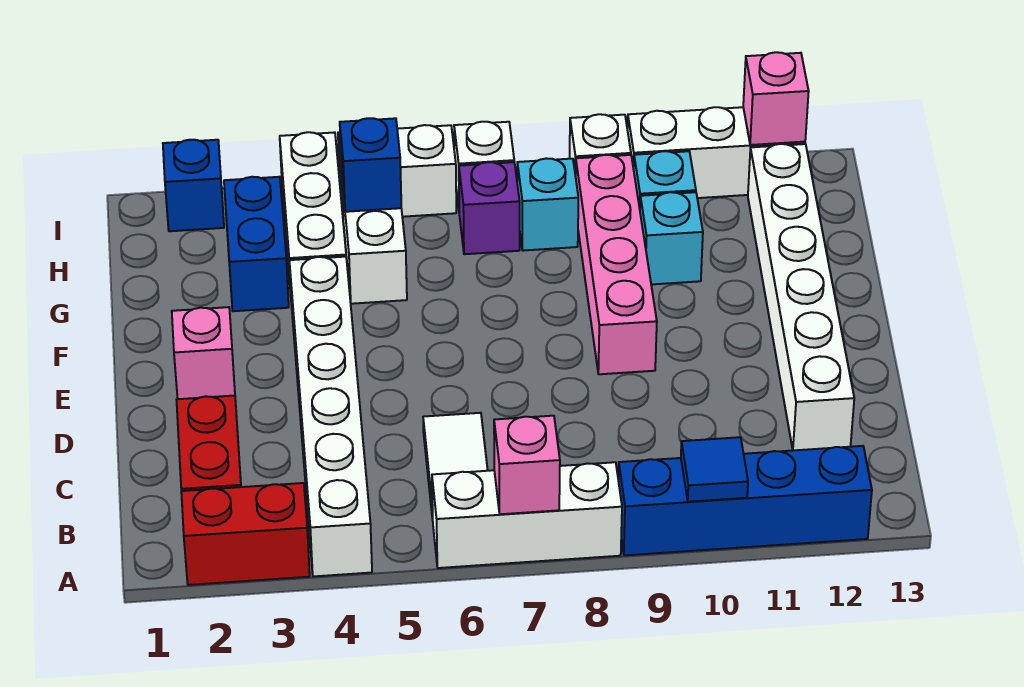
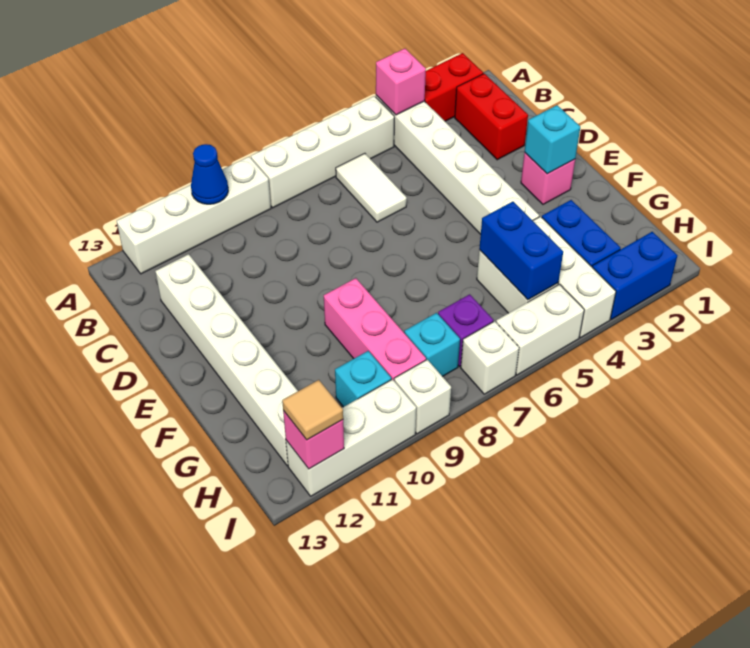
white 1x3 brick [432,462,622,568] -> white 1x4 brick [251,96,394,208]
pink 1x1 brick [494,416,560,514] -> pink 1x1 brick moved to [376,49,426,115]
blue 1x4 brick [618,446,872,555] -> white 1x4 brick [117,157,271,274]
blue 1x1 tile [681,437,748,502] -> blue 1x1 cone [191,144,228,204]
pink 1x4 brick [576,155,657,374] -> pink 1x3 brick [324,278,426,380]
cyan 1x1 brick [640,192,703,284] -> cyan 1x1 brick moved to [524,105,580,174]
blue 1x1 brick [340,118,401,212] -> blue 1x2 brick [479,202,563,300]
blue 1x1 brick [163,140,224,231] -> blue 1x2 brick [592,232,677,319]
none -> tan 1x1 tile [282,380,343,440]

